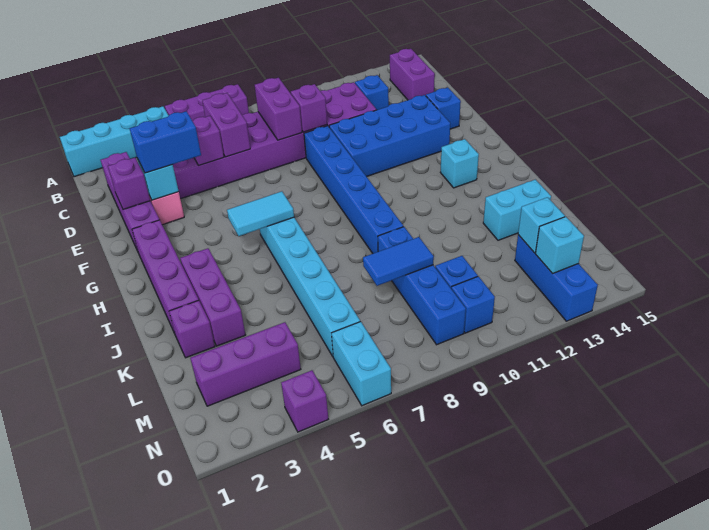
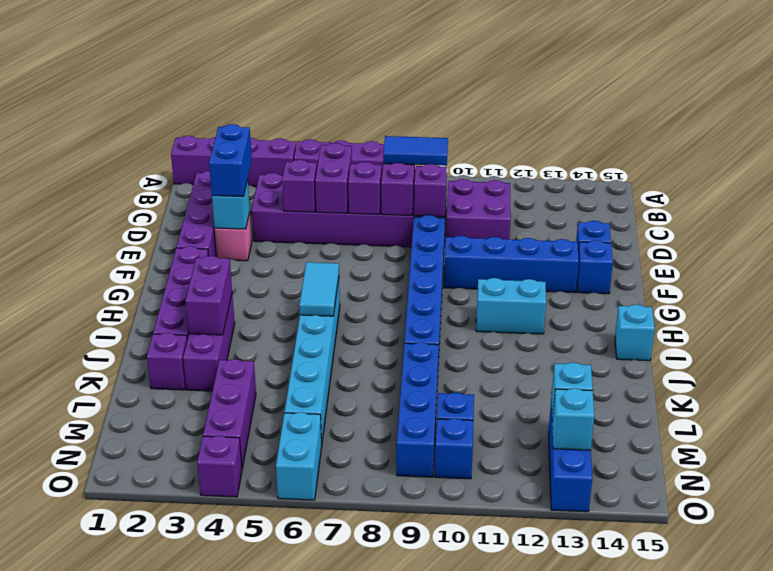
cyan 1x4 brick [60,106,169,177] -> purple 1x4 brick [171,136,296,187]
purple 1x2 brick [390,49,435,100] -> purple 1x2 brick moved to [185,256,232,335]
blue 1x1 brick [355,75,389,110] -> blue 1x1 brick moved to [577,240,613,294]
purple 1x1 brick [108,158,150,209] -> purple 1x1 brick moved to [348,162,382,214]
blue 1x2 brick [130,111,201,173] -> blue 1x2 brick turned to [209,124,252,197]
blue 2x4 brick [329,95,450,177] -> blue 1x4 brick [444,236,579,293]
cyan 1x2 tile [227,191,294,236] -> cyan 1x2 tile turned to [299,262,339,316]
cyan 1x1 brick [440,139,479,188] -> cyan 1x1 brick moved to [615,304,655,361]
cyan 1x2 brick [483,180,551,240] -> cyan 1x2 brick moved to [476,278,546,334]
blue 1x2 tile [363,237,434,286] -> blue 1x2 tile moved to [383,136,448,166]
purple 1x3 brick [190,322,301,406] -> purple 1x3 brick turned to [203,359,256,468]

